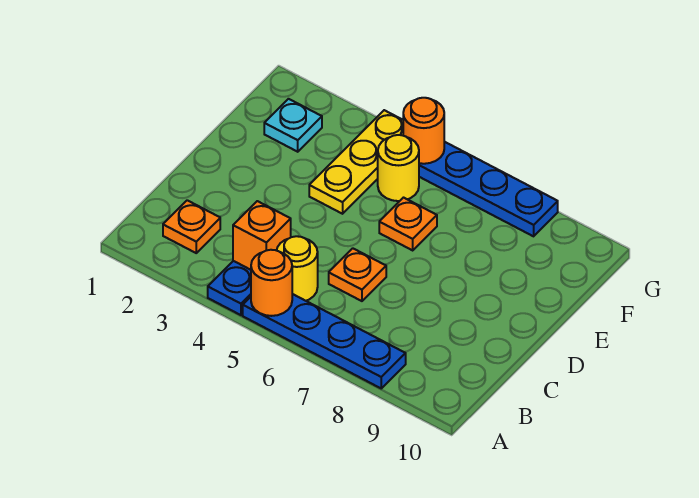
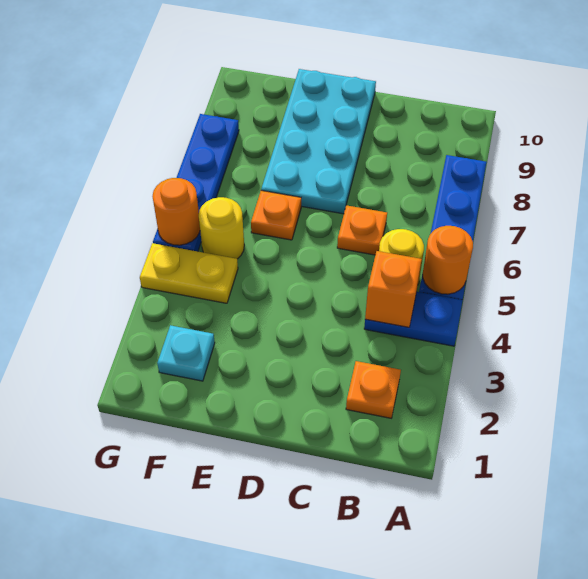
none -> cyan 2x4 plate [261,69,376,214]
yellow 1x3 plate [309,110,403,214] -> yellow 1x2 plate [140,243,238,303]

